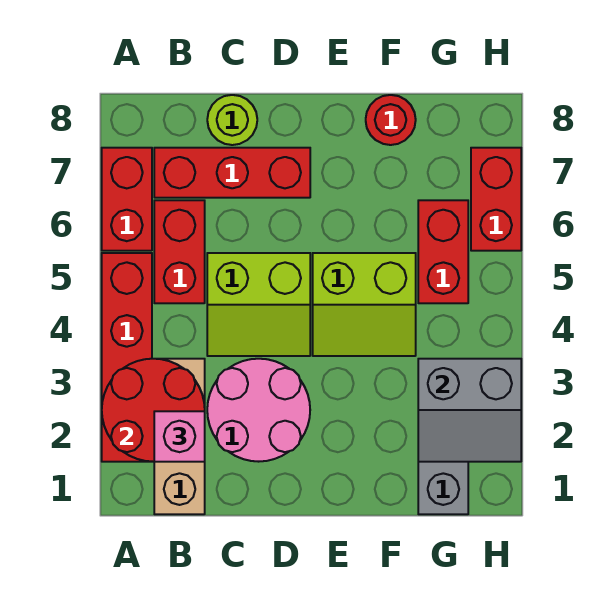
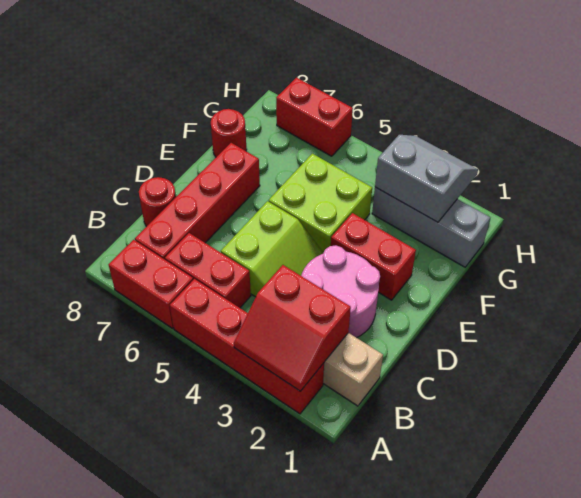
red 2x2 round brick [102,359,205,462] -> red 2x2 slope [234,265,351,391]
pink 1x1 brick [154,411,205,462] -> none
red 1x3 brick [154,148,310,198] -> red 1x4 brick [135,143,260,259]
lime 1x1 round brick [207,95,257,145] -> red 1x1 round brick [139,177,176,227]
lime 2x2 slope [313,253,416,356] -> lime 2x2 brick [269,154,372,253]
grey 2x2 slope [418,359,521,462] -> grey 2x2 slope turned to [375,135,478,222]
red 1x2 brick [418,200,468,303] -> red 1x2 brick moved to [331,213,416,300]

